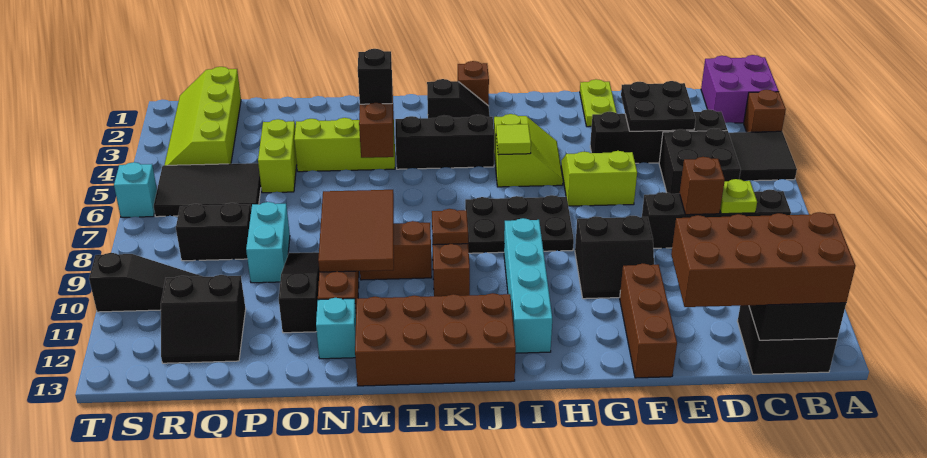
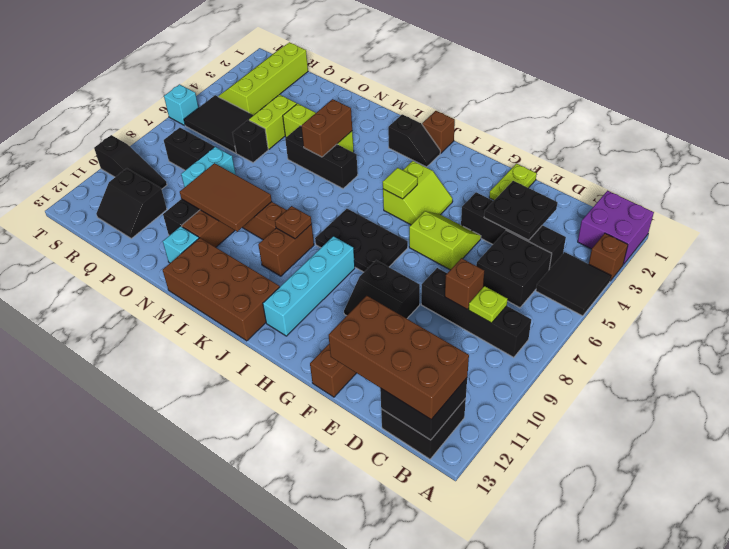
black 1x3 brick [395,115,494,169] -> black 1x3 brick moved to [285,126,358,189]
black 1x1 brick [358,49,392,104] -> black 1x1 brick moved to [233,120,268,163]
brown 2x3 tile [318,190,394,272] -> brown 2x3 tile turned to [180,163,272,231]

